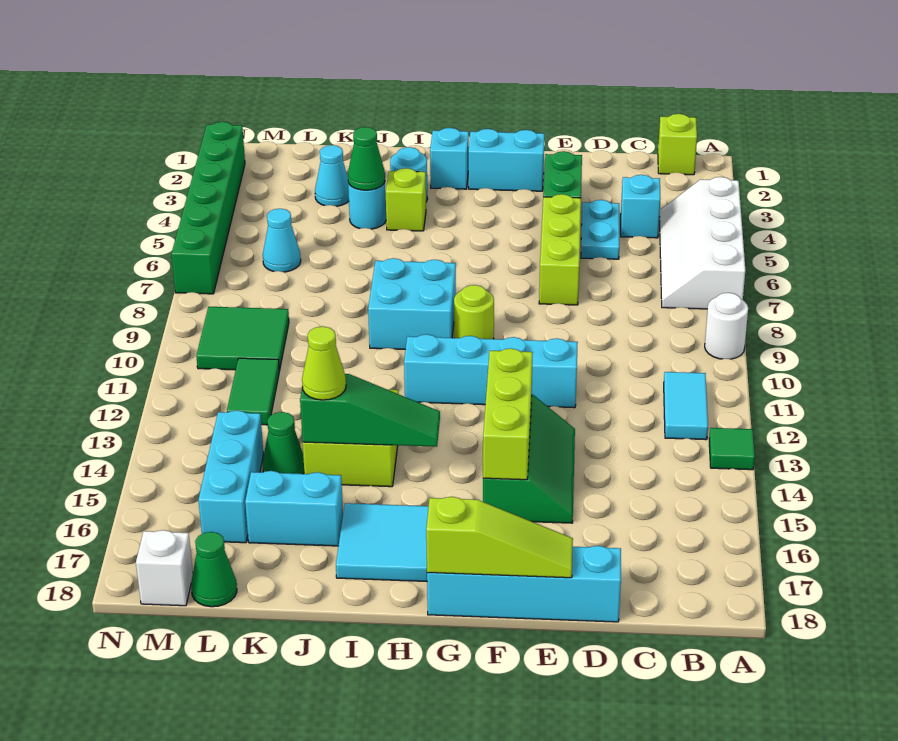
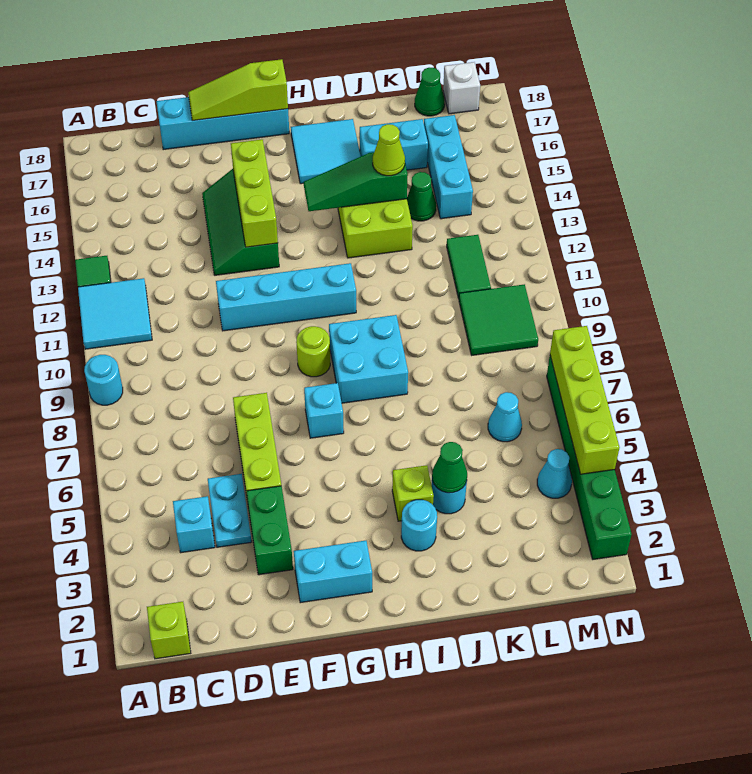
white 2x4 slope [659,177,745,309] -> none
white 1x1 round brick [705,293,748,359] -> cyan 1x1 round brick [84,355,123,405]
cyan 1x2 tile [664,372,708,440] -> cyan 2x2 tile [78,278,152,349]
cyan 1x1 brick [430,128,469,189] -> cyan 1x1 brick moved to [304,383,344,438]
cyan 1x1 cone [315,145,349,206] -> cyan 1x1 cone moved to [537,449,572,498]
none -> lime 1x4 brick [550,326,620,474]

